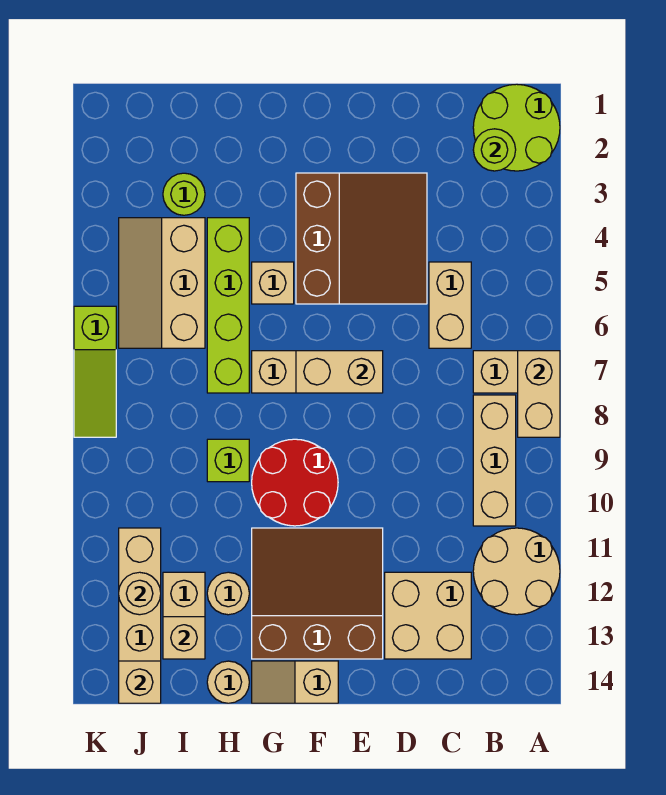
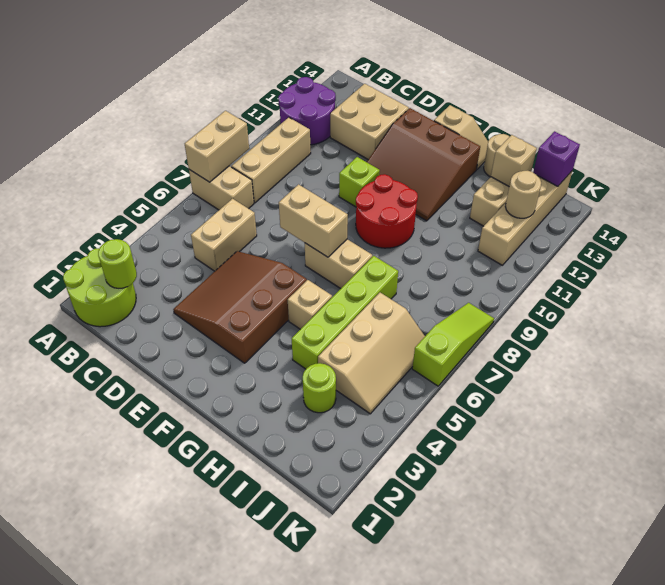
tan 2x2 round brick [473,528,560,615] -> purple 2x2 round brick [278,77,336,145]
lime 1x1 brick [207,439,249,482] -> lime 1x1 brick moved to [339,157,380,207]
tan 1x1 round brick [207,572,249,615] -> none
tan 1x1 brick [119,661,161,703] -> purple 1x1 brick [533,131,580,186]

